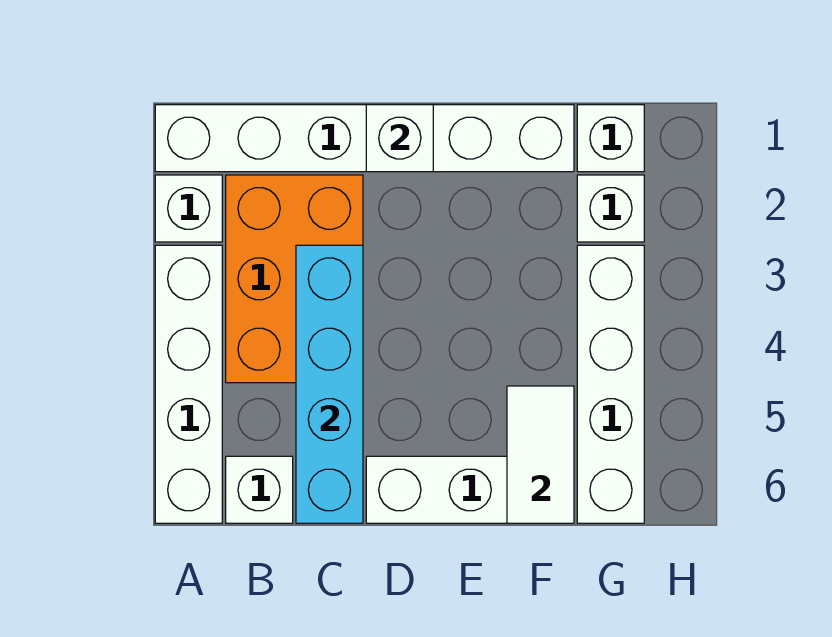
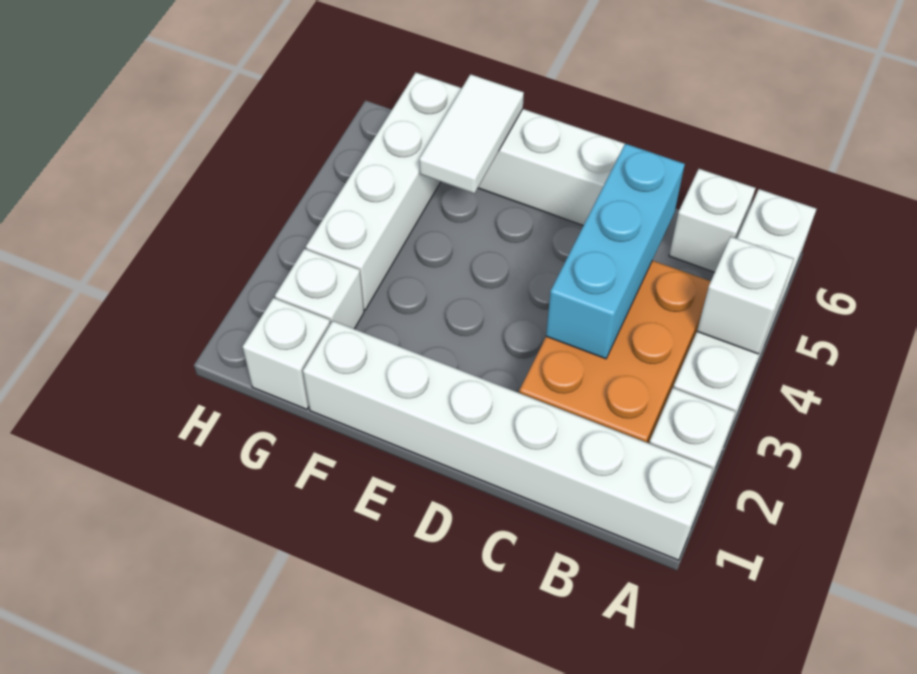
cyan 1x4 brick [296,245,363,523] -> cyan 1x3 brick [546,144,685,359]
white 1x1 brick [366,105,433,172] -> white 1x1 brick moved to [697,237,794,354]

